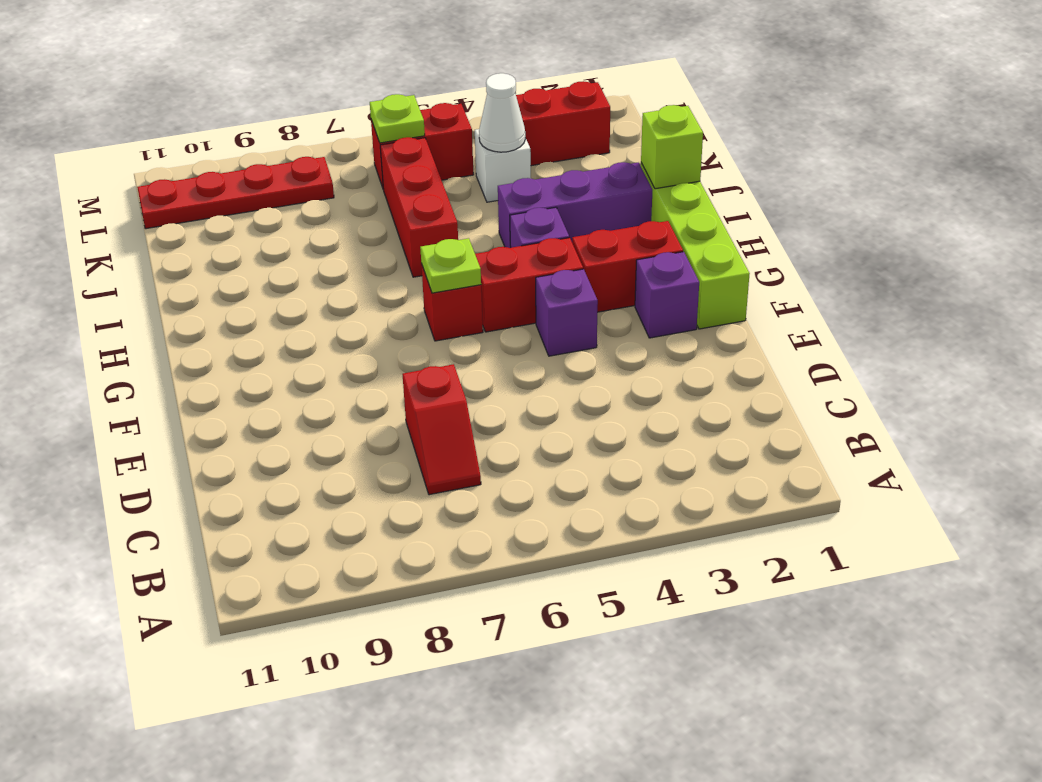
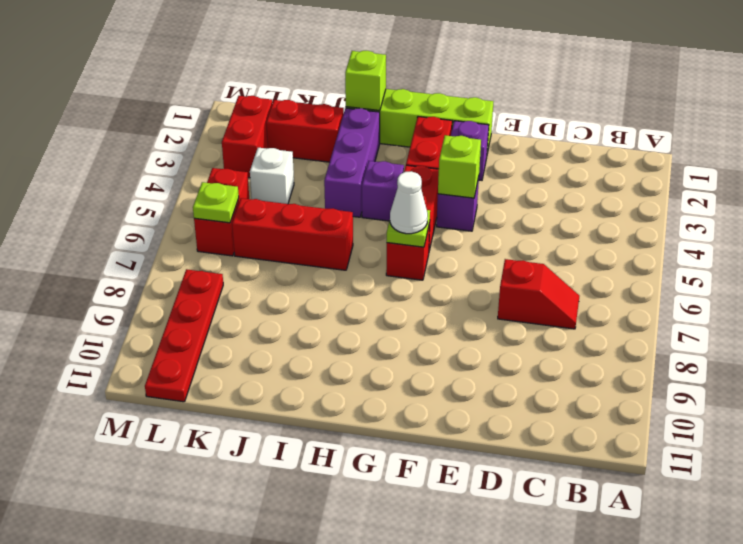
none -> lime 1x1 brick [438,135,481,198]
none -> red 1x2 brick [266,100,344,162]
white 1x1 cone [479,73,525,152] -> white 1x1 cone moved to [390,171,428,234]

